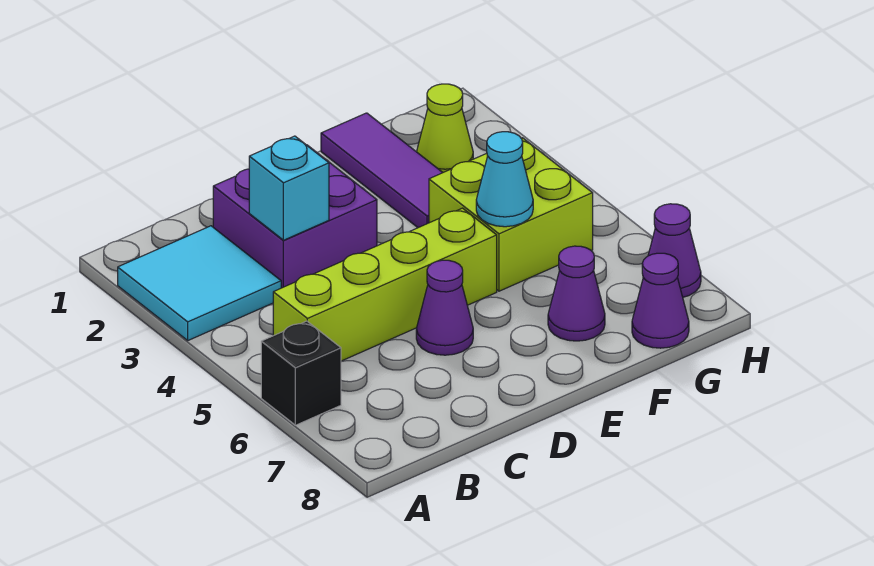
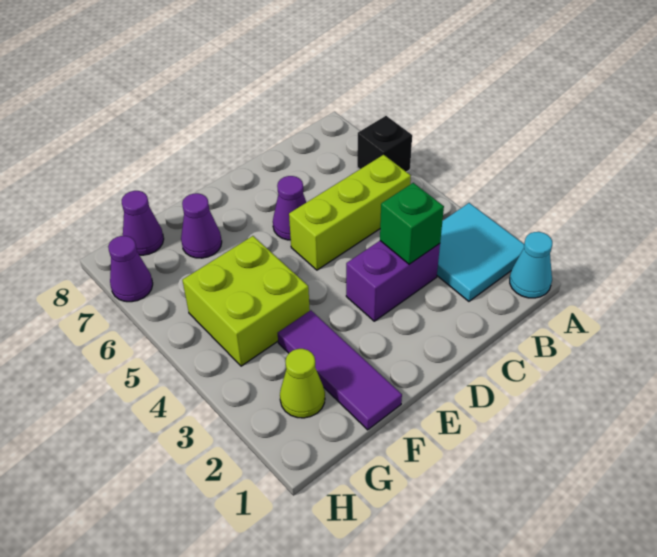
lime 1x4 brick [273,208,497,361] -> lime 1x3 brick [289,155,411,270]
purple 2x2 brick [213,145,377,288] -> purple 1x2 brick [346,241,440,321]
cyan 1x1 brick [249,136,329,240] -> green 1x1 brick [380,183,444,264]
cyan 1x1 cone [476,132,533,227] -> cyan 1x1 cone moved to [510,232,552,298]

